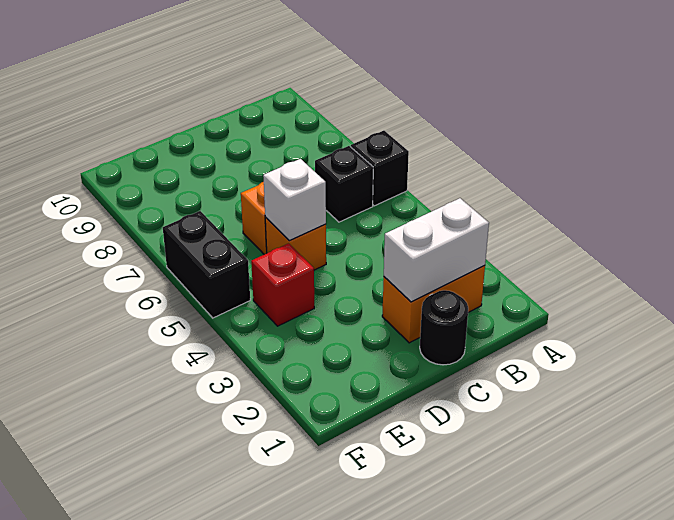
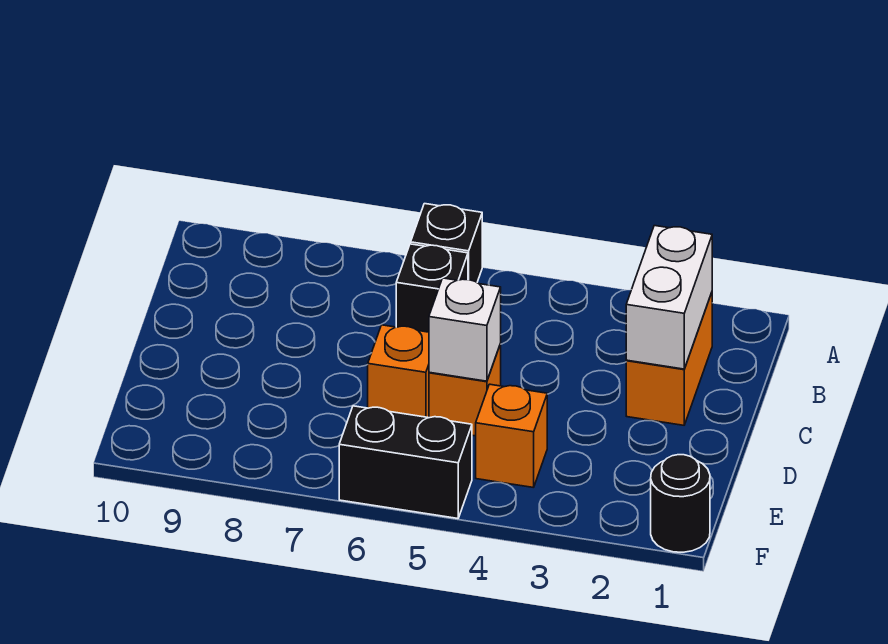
black 1x1 round brick [420,290,468,365] -> black 1x1 round brick moved to [651,455,710,552]
red 1x1 brick [251,243,314,326] -> orange 1x1 brick [476,384,547,488]

